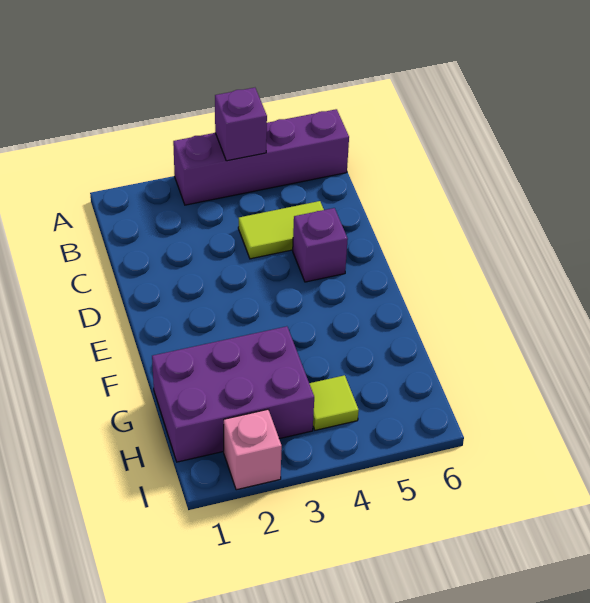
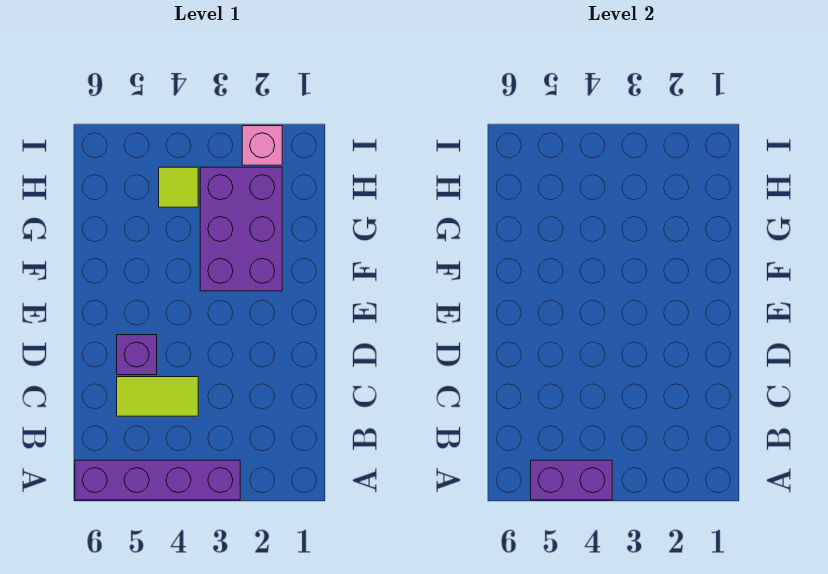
purple 1x1 brick [215,88,267,161] -> purple 1x2 brick [531,460,612,500]
purple 2x3 brick [152,326,314,462] -> purple 2x3 brick turned to [200,167,282,291]

